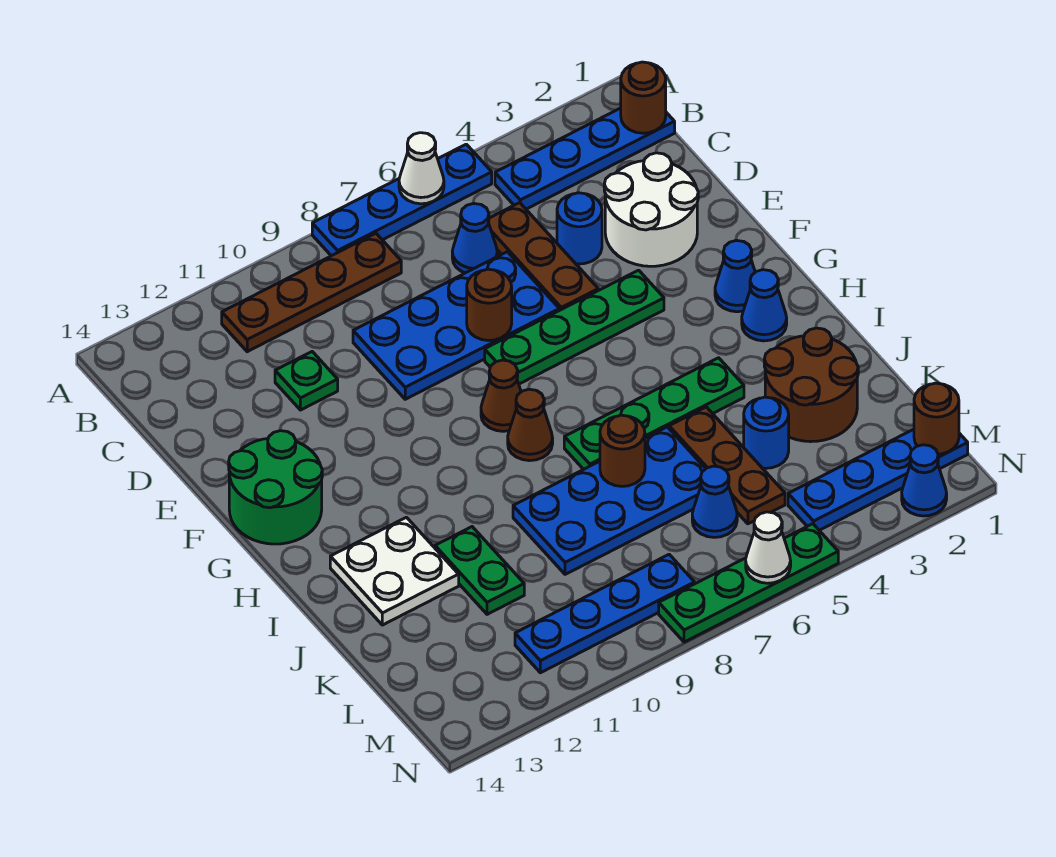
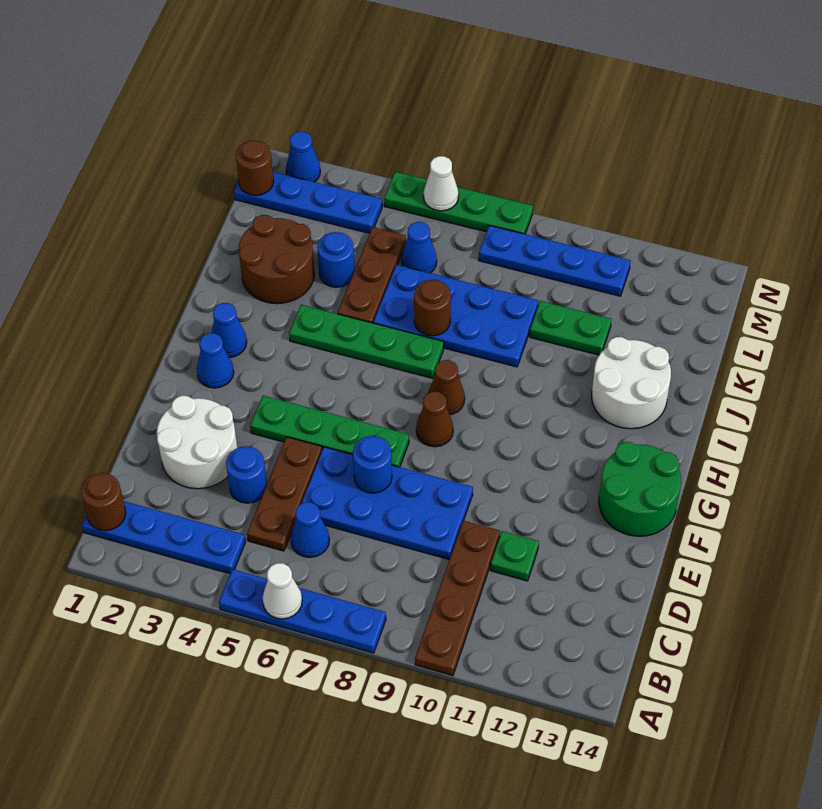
brown 1x4 plate [222,233,401,352] -> brown 1x4 plate turned to [415,521,500,676]
brown 1x1 round brick [467,269,512,341] -> blue 1x1 round brick [353,436,392,493]
white 2x2 plate [330,517,459,625] -> white 2x2 round brick [592,337,671,429]
green 1x2 plate [435,527,524,614] -> green 1x2 plate turned to [530,301,611,355]

